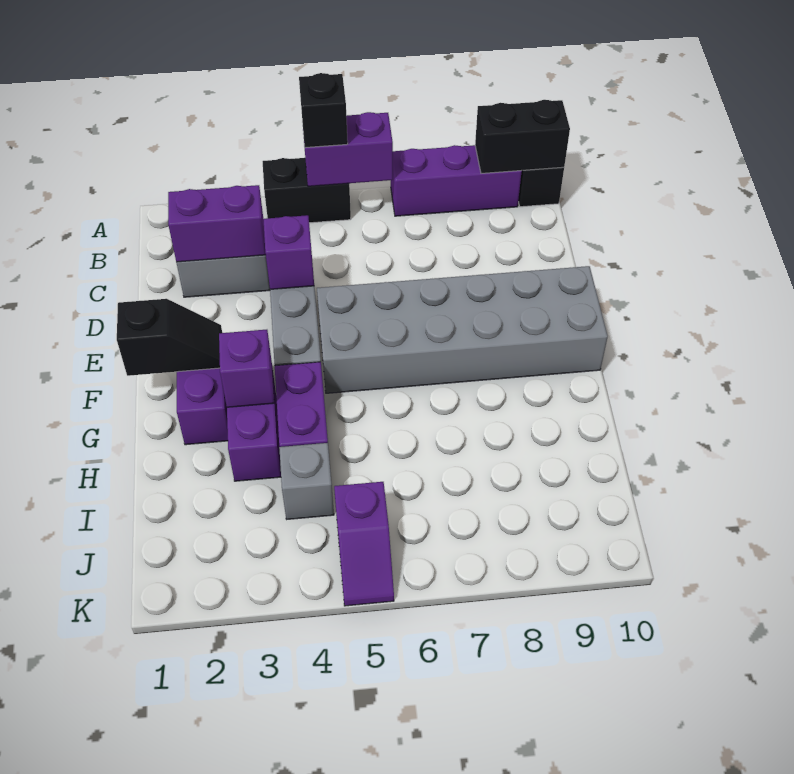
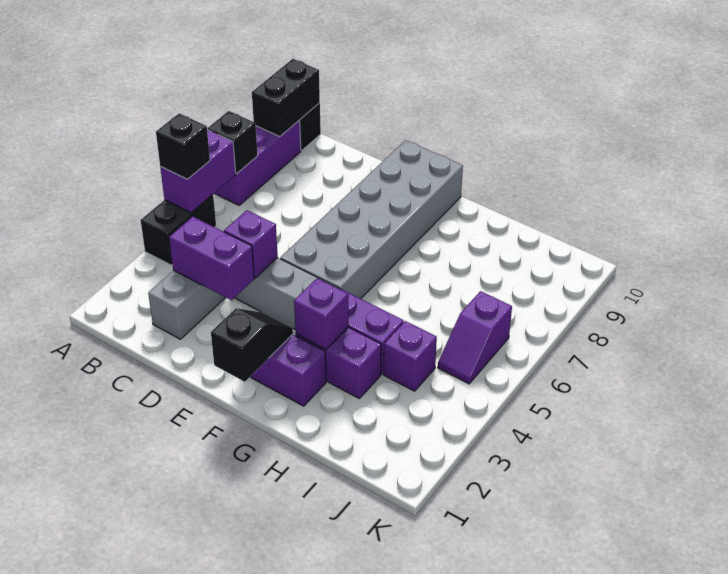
none -> black 1x1 brick [207,111,258,174]
purple 1x2 brick [168,185,266,262] -> purple 1x2 brick turned to [169,217,254,300]
grey 1x1 brick [279,443,334,519] -> purple 1x1 brick [384,321,437,391]
purple 1x2 slope [334,482,394,606] -> purple 1x2 slope turned to [438,291,512,384]

